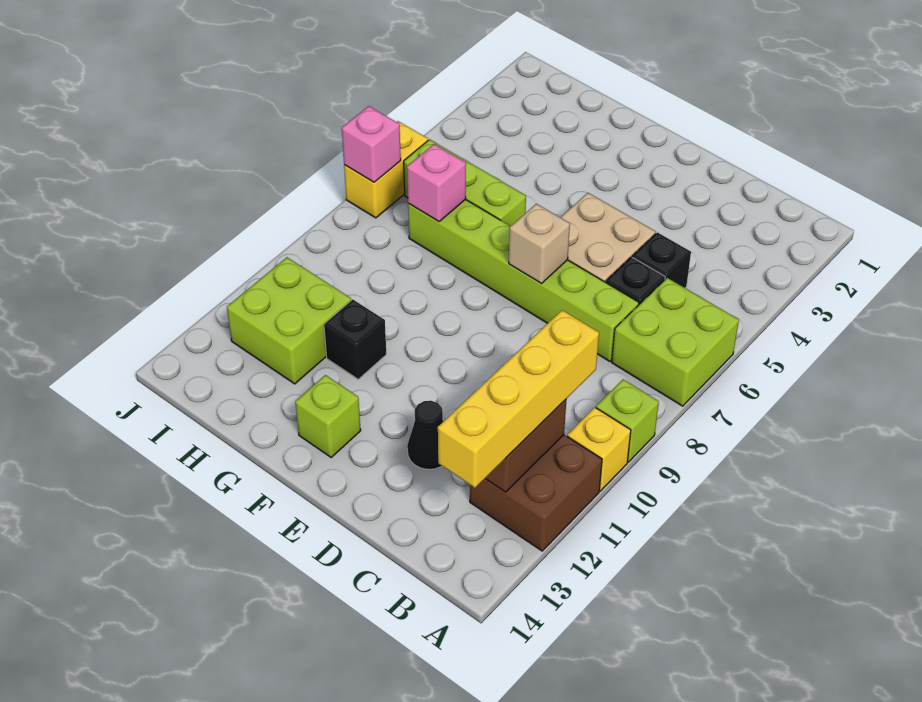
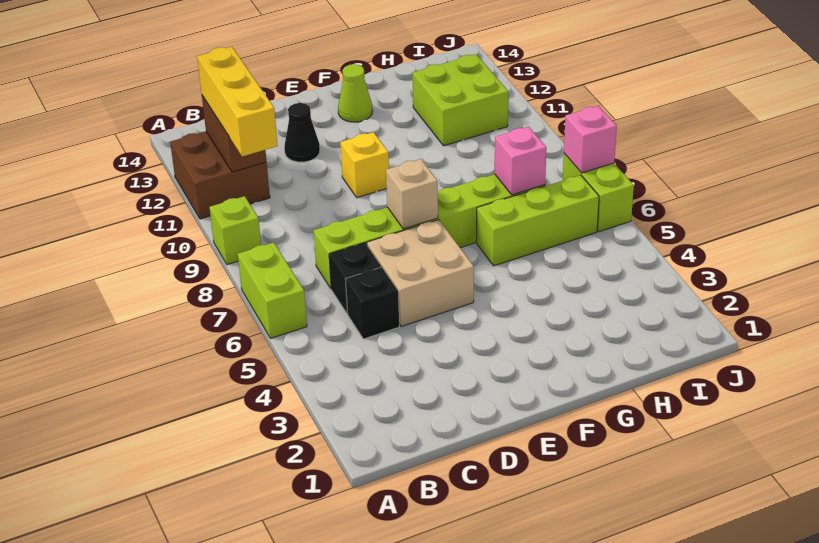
lime 2x2 brick [612,278,739,406] -> lime 1x2 brick [238,242,307,338]
yellow 1x1 brick [567,407,631,491] -> yellow 1x1 brick moved to [340,132,389,198]
yellow 1x4 brick [438,310,599,488] -> yellow 1x3 brick [197,47,278,156]
lime 1x1 brick [295,375,361,457] -> lime 1x1 cone [338,64,372,122]
black 1x1 brick [324,299,386,379] -> none
yellow 1x2 brick [344,121,428,218] -> lime 1x2 brick [563,153,634,232]

